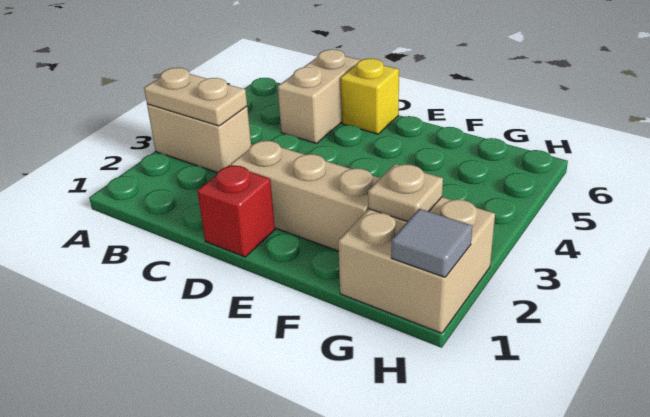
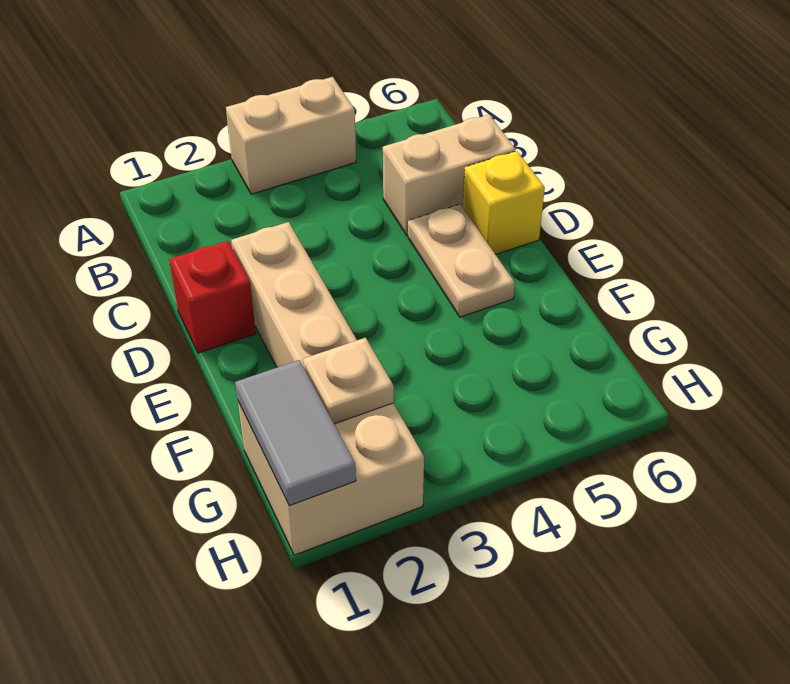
tan 1x2 brick [147,104,251,173] -> tan 1x2 brick turned to [226,77,356,194]
tan 1x2 plate [144,68,247,126] -> tan 1x2 plate moved to [408,204,515,317]
grey 1x1 tile [391,209,472,277] -> grey 1x2 tile [235,360,356,506]

